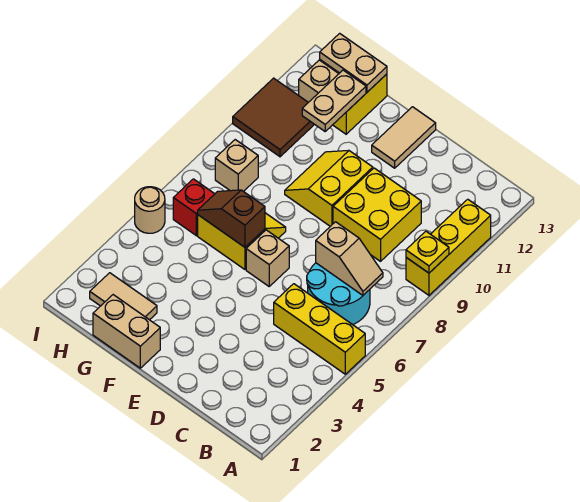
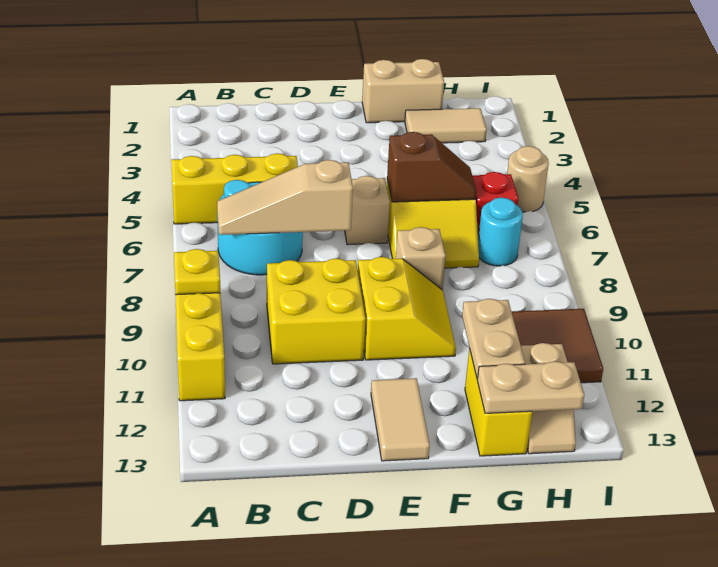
tan 1x2 slope [316,222,383,295] -> tan 1x3 slope [217,160,353,235]
none -> cyan 1x1 round brick [478,197,523,266]
tan 1x1 brick [215,140,258,192] -> tan 1x1 brick moved to [396,227,446,289]

